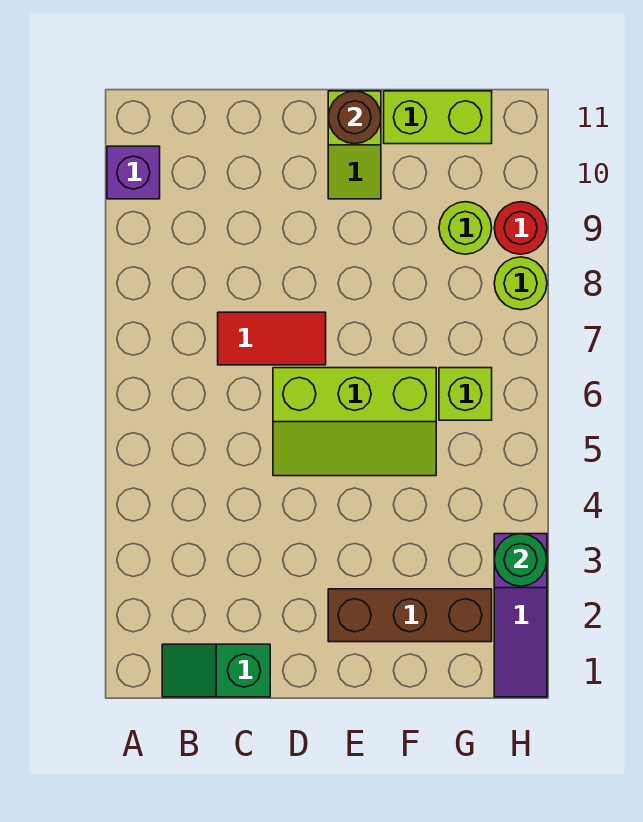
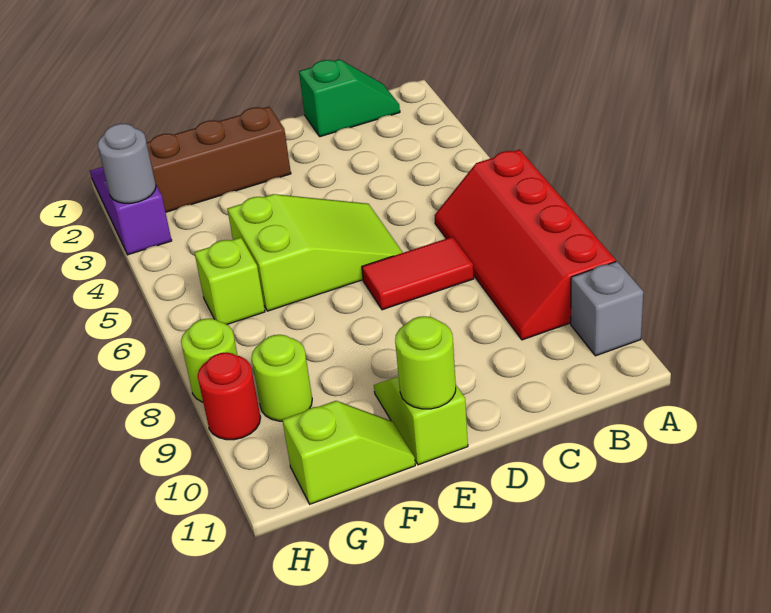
none -> red 2x4 slope [435,150,616,340]
purple 1x1 brick [107,146,160,199] -> grey 1x1 brick [571,261,643,356]
lime 2x3 slope [273,368,436,476] -> lime 2x3 slope turned to [227,194,403,311]
brown 1x1 round brick [328,91,381,144] -> lime 1x1 round brick [395,316,456,409]
lime 1x2 brick [384,91,492,144] -> lime 1x2 slope [282,401,415,504]
green 1x1 round brick [494,534,547,586] -> grey 1x1 round brick [98,124,156,203]

